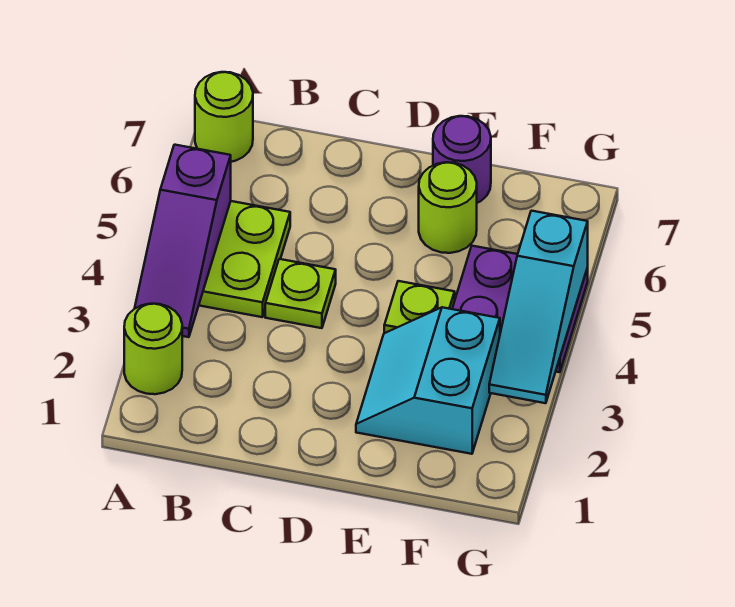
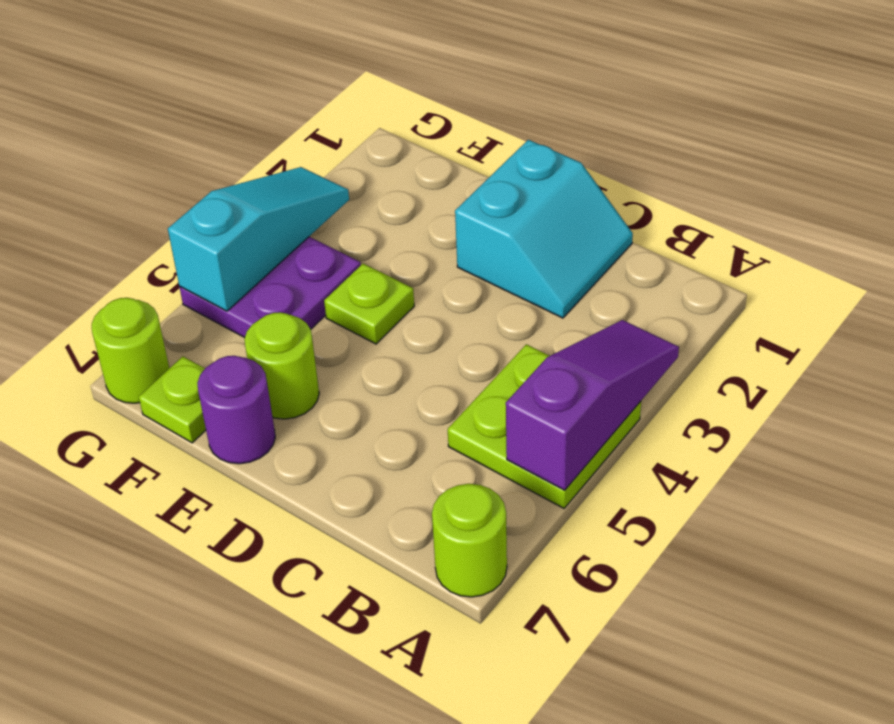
lime 1x1 round brick [124,304,182,394] -> lime 1x1 round brick moved to [92,298,169,403]
lime 1x1 plate [265,259,336,328] -> lime 1x1 plate moved to [139,356,206,443]
cyan 2x2 slope [356,307,500,454] -> cyan 2x2 slope moved to [455,140,633,318]

